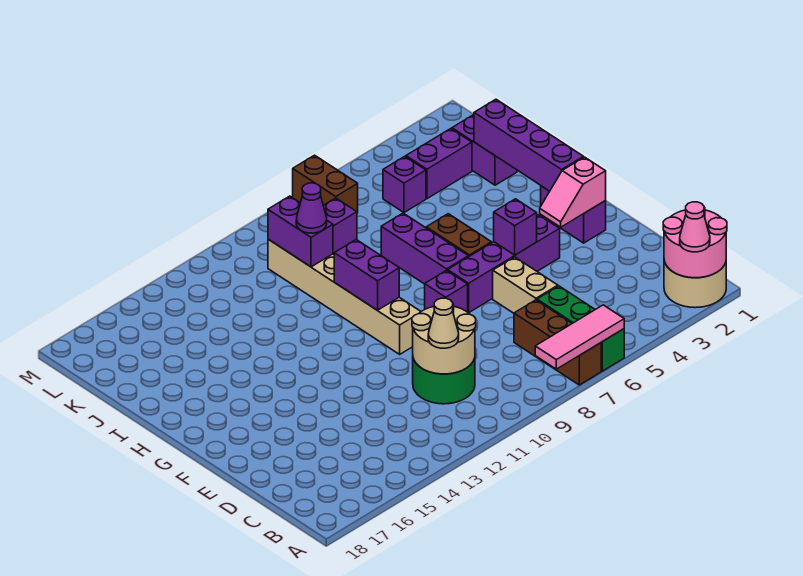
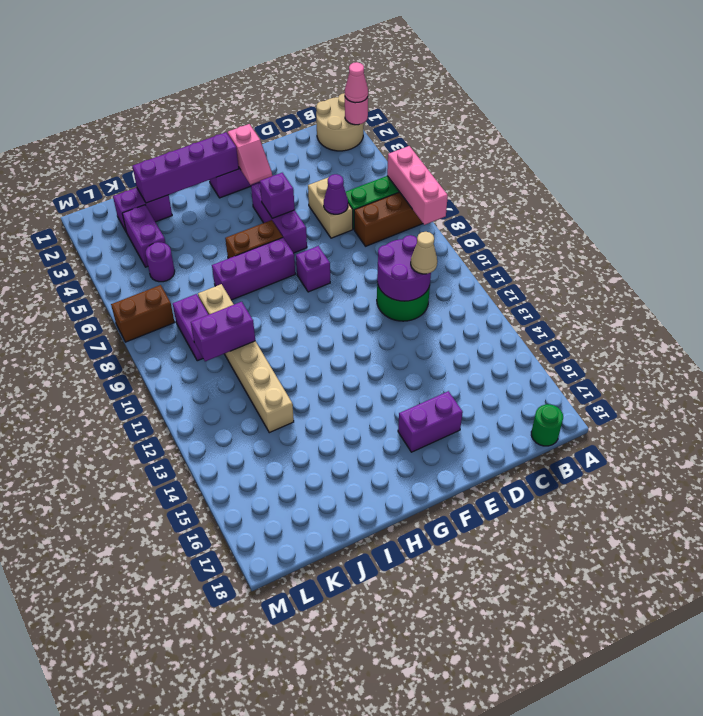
pink 2x2 round brick [663,207,727,278] -> pink 1x1 round brick [345,97,368,125]
pink 1x3 tile [535,305,624,369] -> pink 1x3 brick [387,146,448,225]
none -> green 1x1 round brick [531,404,563,446]
tan 2x2 round brick [412,304,476,374] -> purple 2x2 round brick [377,235,431,301]
tan 1x2 brick [493,257,558,313] -> tan 1x2 brick turned to [308,178,353,238]
purple 1x4 brick [448,215,560,313] -> purple 1x3 brick [251,183,307,253]
tan 1x6 brick [268,239,421,354] -> tan 1x6 brick turned to [198,284,294,433]
purple 1x2 brick [334,240,399,310] -> purple 1x2 brick moved to [398,391,463,452]
purple 1x1 cone [296,183,327,233] -> purple 1x1 cone moved to [324,174,348,214]
purple 1x1 brick [383,156,426,212] -> purple 1x1 round brick [146,242,175,282]

